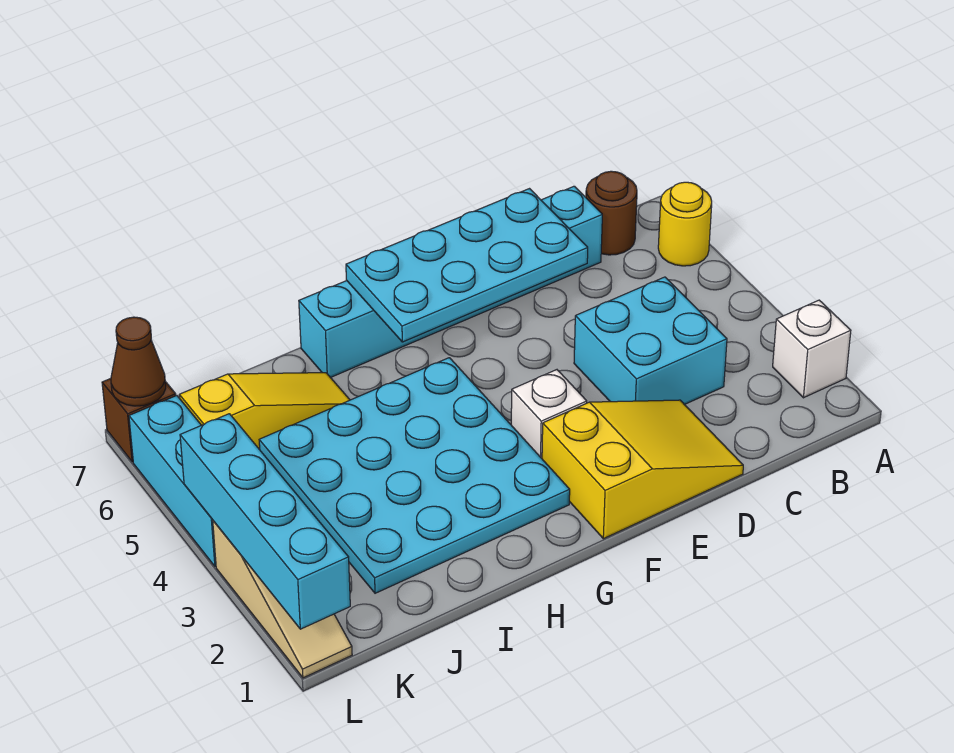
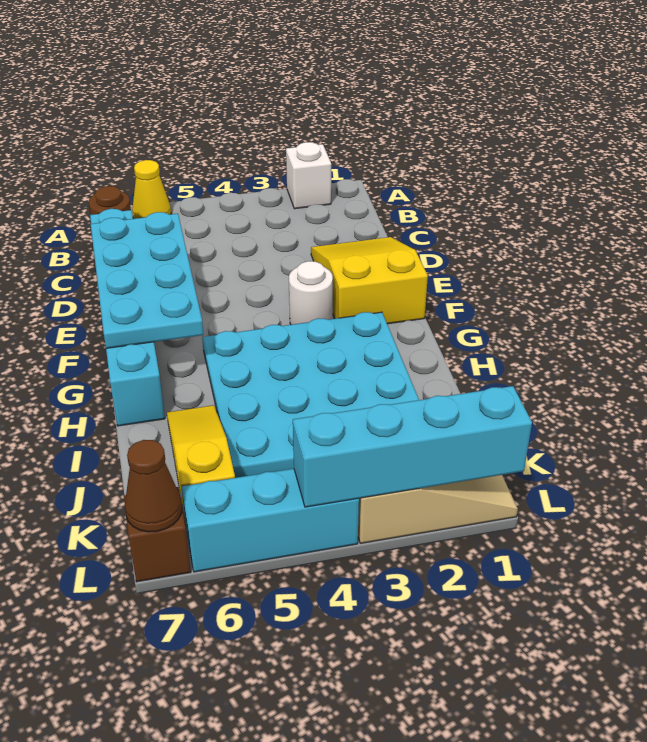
yellow 1x1 round brick [658,182,712,266] -> yellow 1x1 cone [132,160,171,219]
cyan 2x2 brick [574,277,727,405] -> none
white 1x1 brick [511,370,587,458] -> white 1x1 round brick [289,261,333,325]

